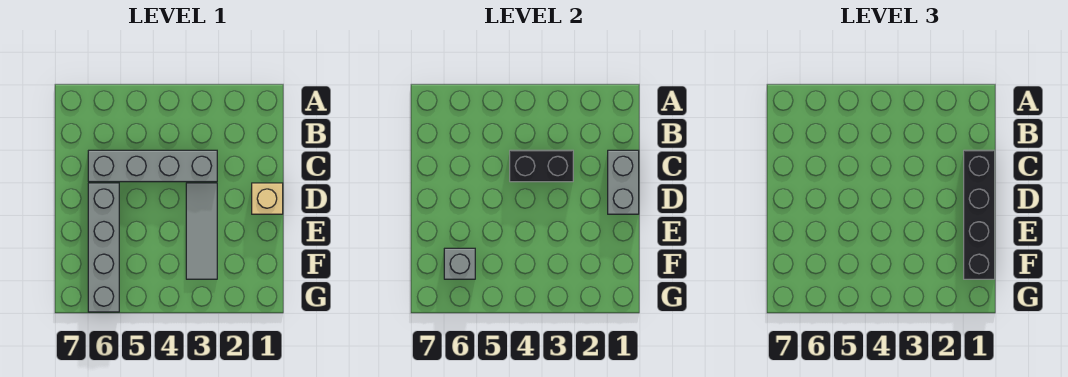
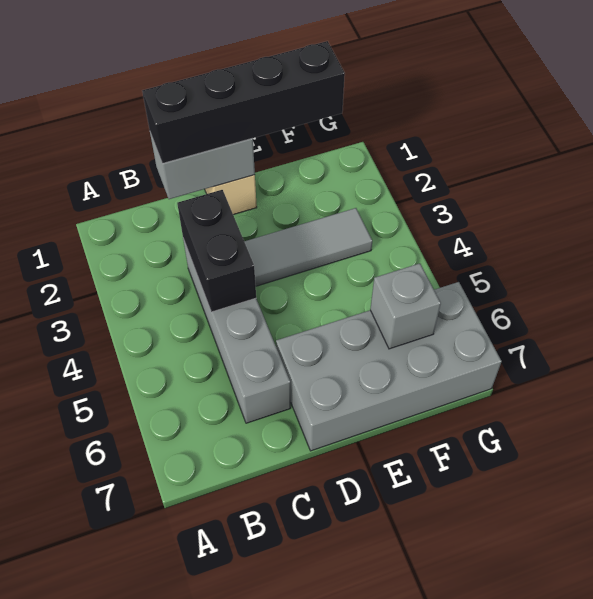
grey 1x4 brick [88,183,119,312] -> grey 2x4 brick [276,282,502,451]

